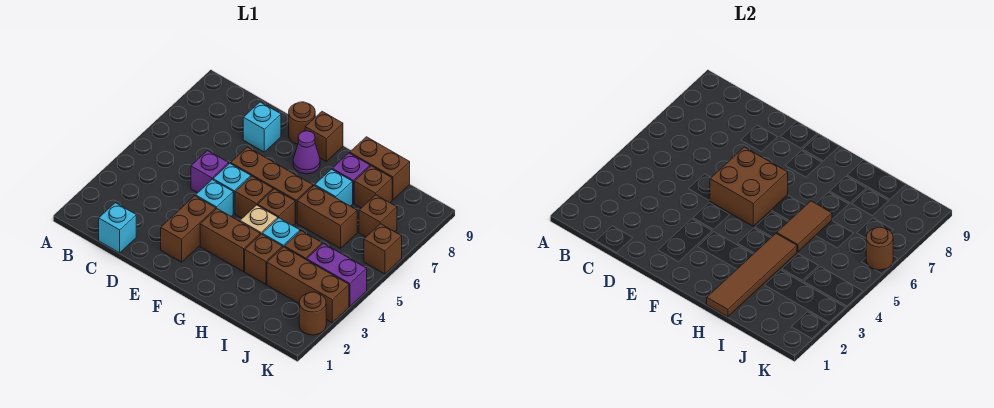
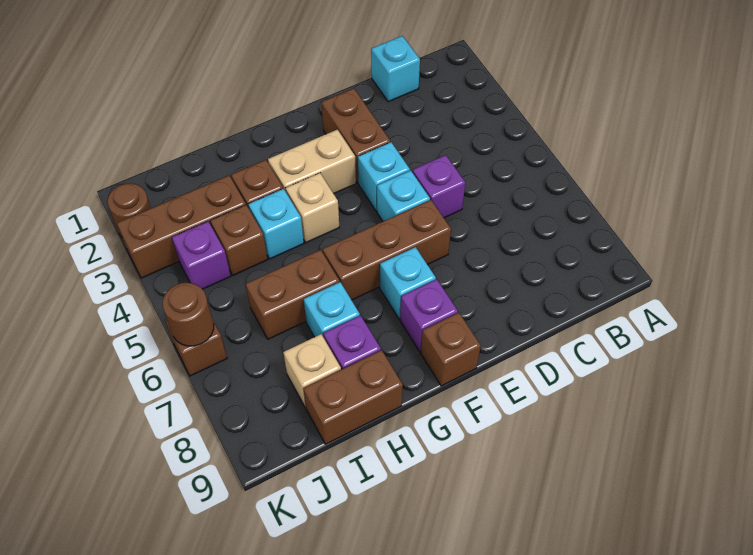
cyan 1x1 brick [243,102,281,152] -> cyan 1x1 brick moved to [380,247,436,319]
brown 2x2 brick [710,147,788,226] -> none
brown 1x1 round brick [289,102,315,144] -> none
brown 1x2 brick [200,209,260,271] -> tan 1x2 brick [268,130,356,194]
brown 1x1 brick [235,176,273,218] -> none
purple 1x1 cone [293,131,320,174] -> purple 1x1 brick [400,279,458,352]
brown 1x1 brick [257,189,295,226] -> none
brown 1x4 tile [707,233,797,317] -> none
brown 1x2 tile [777,201,832,252] -> none
brown 1x1 brick [354,166,392,208] -> tan 1x1 brick [283,334,341,408]
purple 1x2 brick [307,243,367,306] -> purple 1x1 brick [172,222,231,289]
brown 1x1 brick [359,195,397,237] -> none

